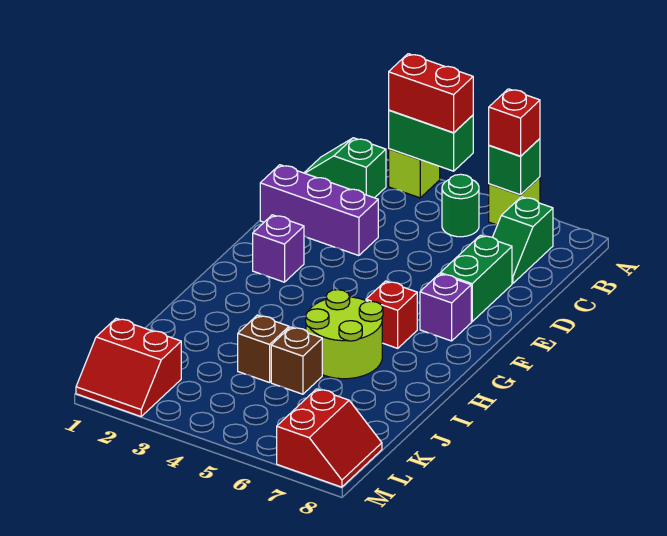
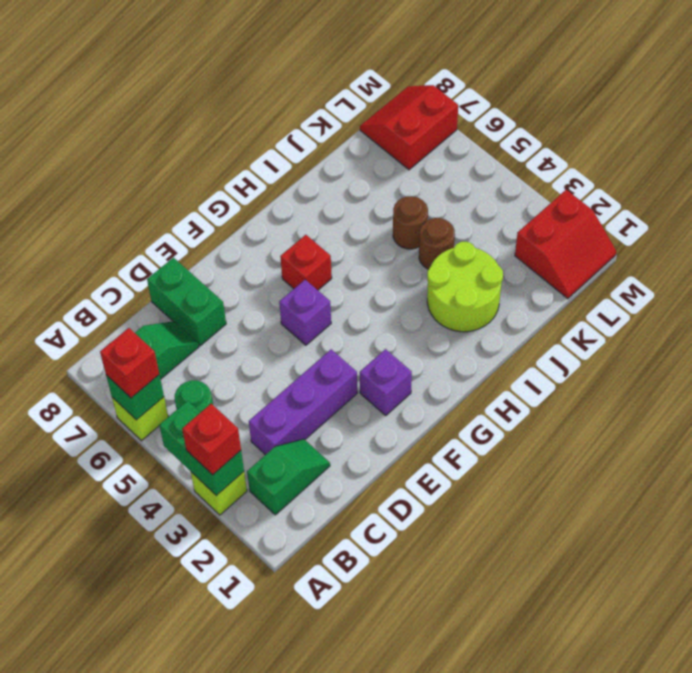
red 1x2 brick [389,54,473,133] -> red 1x1 brick [182,404,241,475]
green 1x2 slope [304,138,386,198] -> green 1x2 slope turned to [247,439,330,515]
purple 1x3 brick [260,165,378,256] -> purple 1x3 brick turned to [249,349,357,455]
green 1x2 brick [440,235,512,322] -> green 1x2 brick turned to [147,258,226,346]
purple 1x1 brick [420,274,471,341] -> purple 1x1 brick moved to [279,280,331,345]
lime 2x2 round brick [306,290,383,379] -> lime 2x2 round brick moved to [427,242,503,332]
brown 1x1 brick [238,315,289,383] -> brown 1x1 round brick [419,218,455,269]
brown 1x1 brick [271,327,322,394] -> brown 1x1 round brick [393,196,428,249]
red 2x2 slope [76,318,181,416] -> red 2x2 slope turned to [515,190,616,299]

